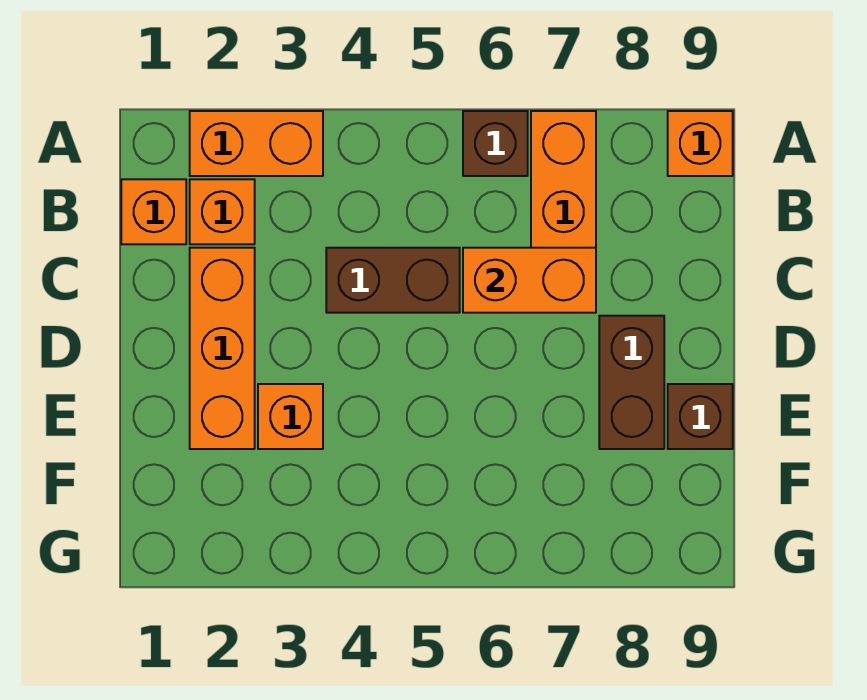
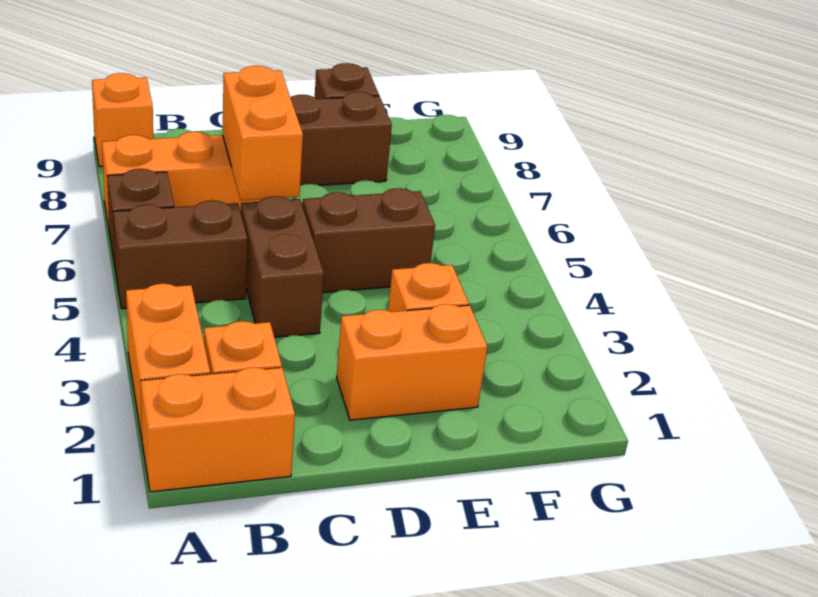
none -> brown 1x2 brick [113,200,248,309]
orange 1x1 brick [121,179,186,244] -> orange 1x2 brick [141,367,295,492]
orange 1x3 brick [190,248,255,449] -> orange 1x2 brick [337,304,487,420]
none -> brown 1x2 brick [303,188,435,293]

